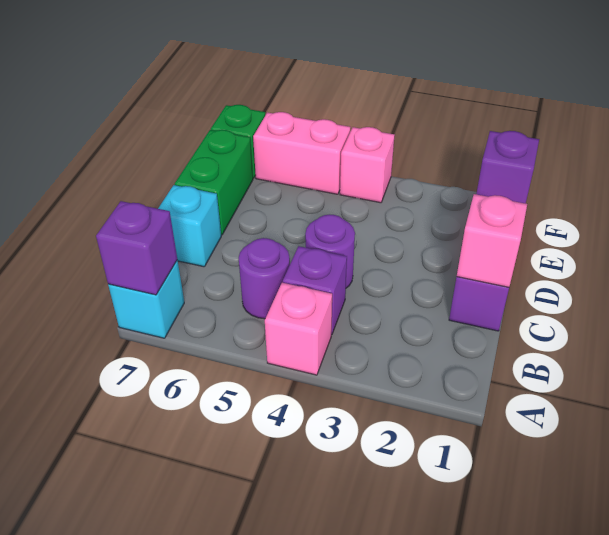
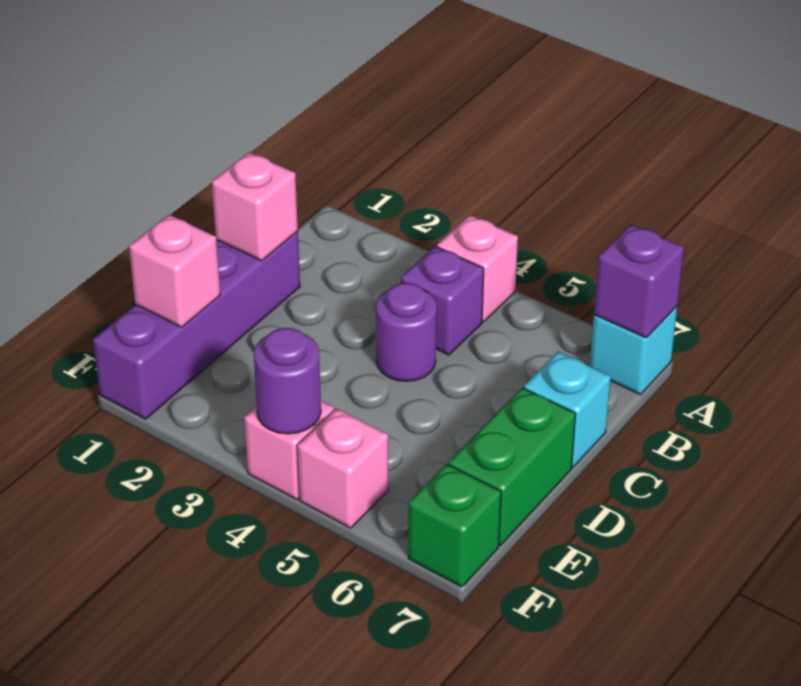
purple 1x1 round brick [239,238,290,319] -> purple 1x1 round brick moved to [254,328,321,434]
purple 1x1 brick [476,131,539,203] -> pink 1x1 brick [129,215,220,327]
pink 1x2 brick [253,112,350,194] -> pink 1x1 brick [297,409,388,528]

